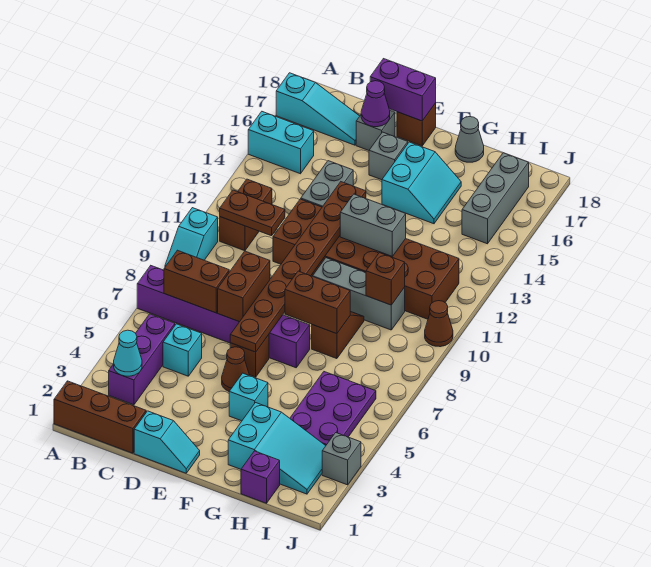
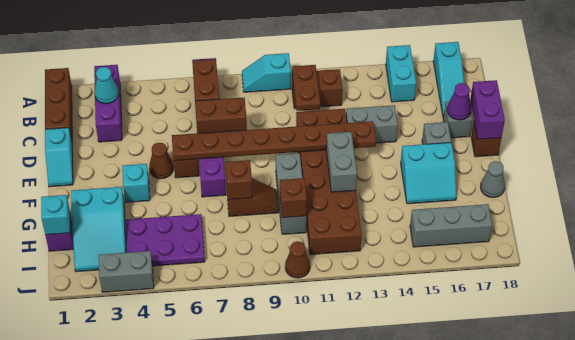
purple 1x3 brick [109,314,175,405] -> purple 1x3 brick turned to [94,65,122,142]
cyan 1x1 brick [163,324,202,376] -> cyan 1x1 brick moved to [41,195,70,235]
brown 1x2 brick [285,271,350,334] -> brown 1x1 brick [225,160,252,200]
grey 1x1 brick [322,433,361,485] -> grey 1x2 brick [99,251,154,292]

